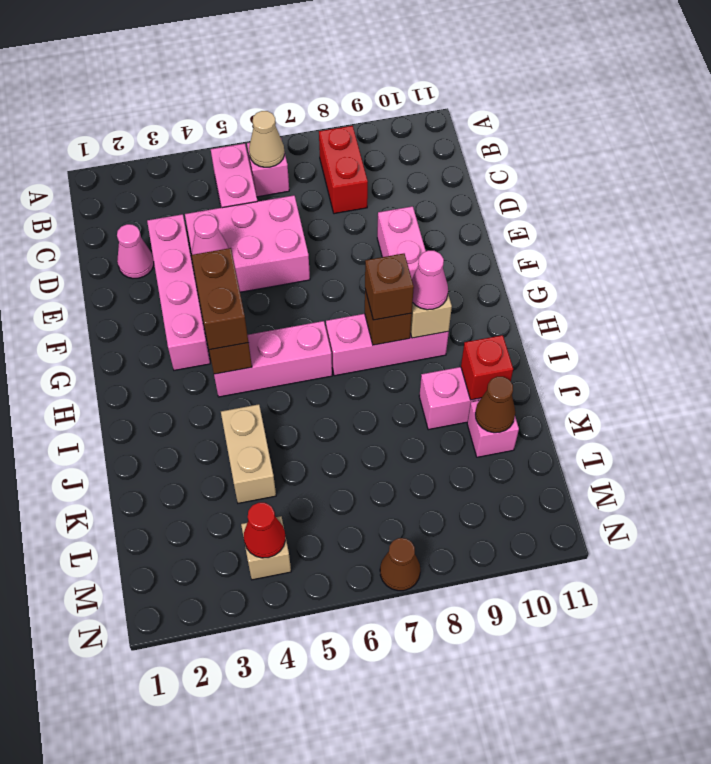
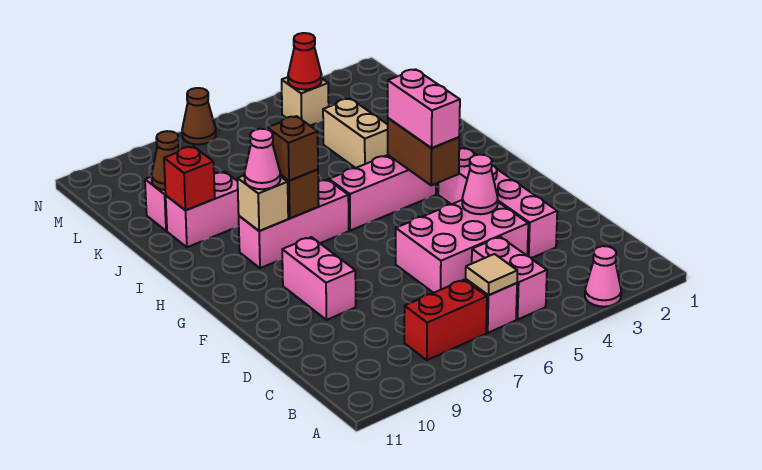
tan 1x1 cone [249,111,284,167] -> tan 1x1 tile [466,254,517,295]
red 1x2 brick [319,126,368,214] -> red 1x2 brick turned to [404,280,487,360]
pink 1x1 cone [117,224,154,278] -> pink 1x1 cone moved to [585,246,621,307]
brown 1x2 brick [192,248,248,350] -> pink 1x2 brick [388,69,460,148]

